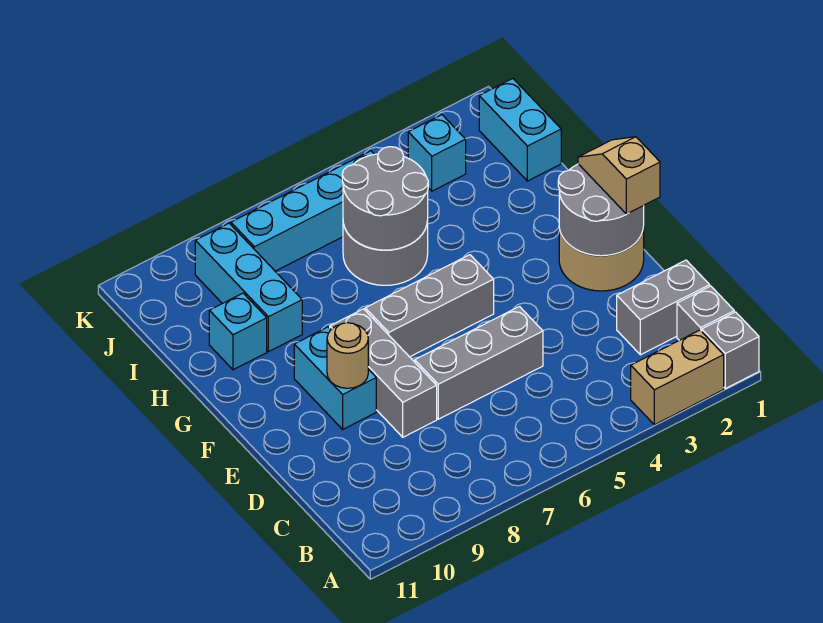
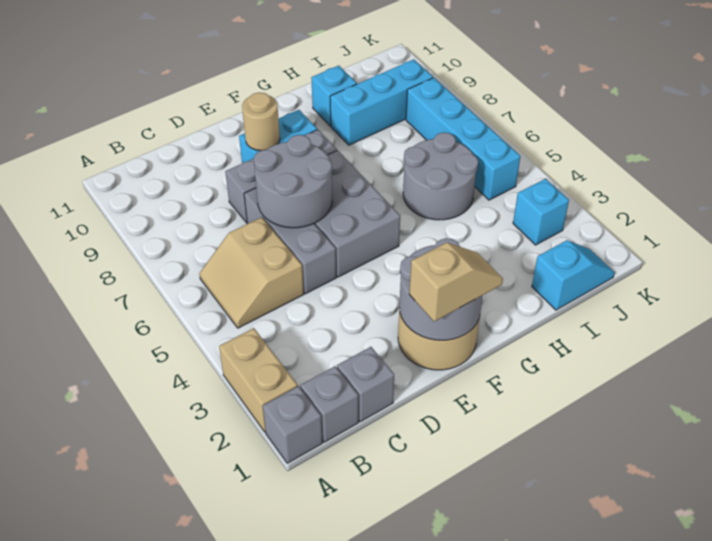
none -> tan 2x2 slope [199,217,304,328]
grey 1x2 brick [617,260,710,355] -> grey 1x1 brick [337,347,394,422]
grey 1x3 brick [365,255,494,357] -> grey 2x3 brick [314,150,400,277]
grey 2x2 round brick [342,147,428,250] -> grey 2x2 round brick moved to [254,135,332,228]
cyan 1x2 brick [479,79,561,181] -> cyan 1x2 slope [532,240,615,310]

